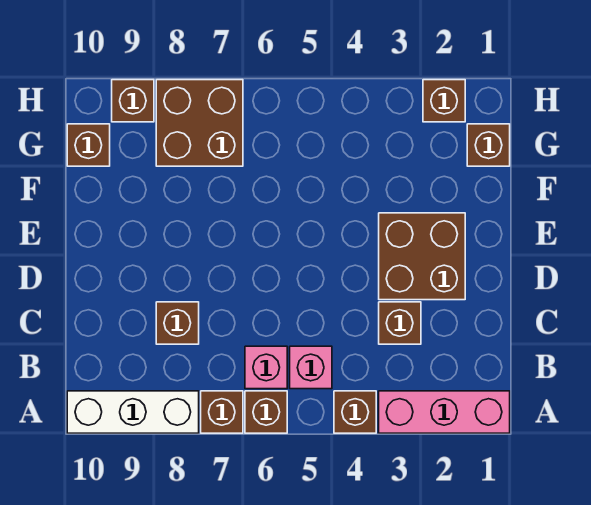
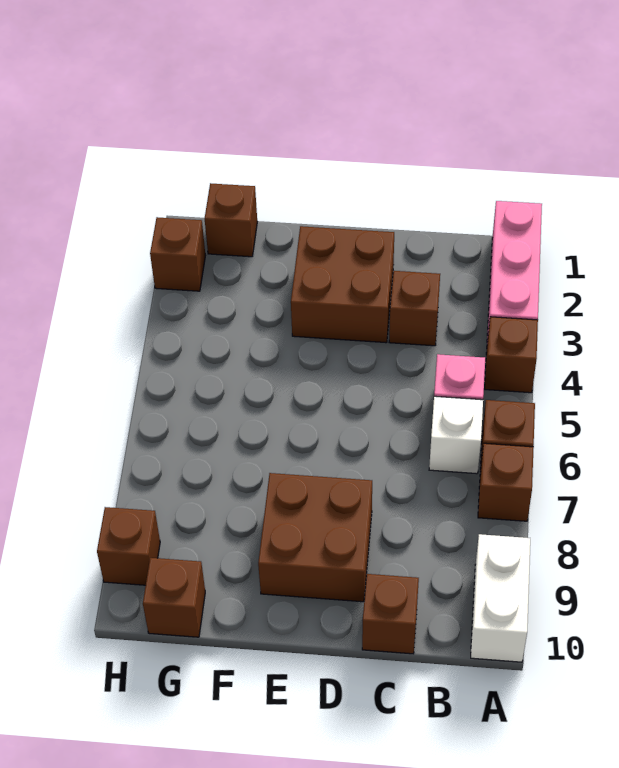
white 1x3 brick [67,391,199,433] -> white 1x2 brick [471,534,530,662]
pink 1x1 brick [245,346,287,389] -> white 1x1 brick [429,396,483,474]
brown 1x1 brick [156,302,199,344] -> brown 1x1 brick moved to [362,574,419,654]
brown 2x2 brick [156,80,243,166] -> brown 2x2 brick moved to [258,473,372,602]

